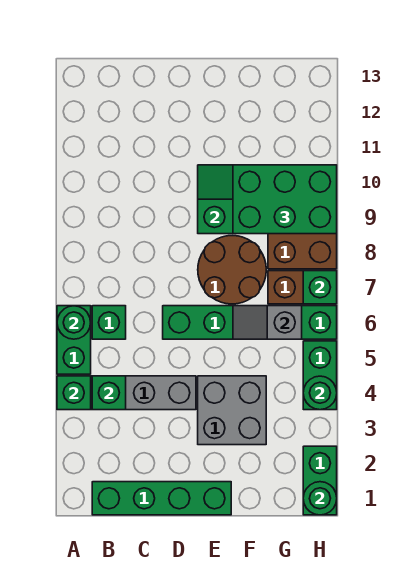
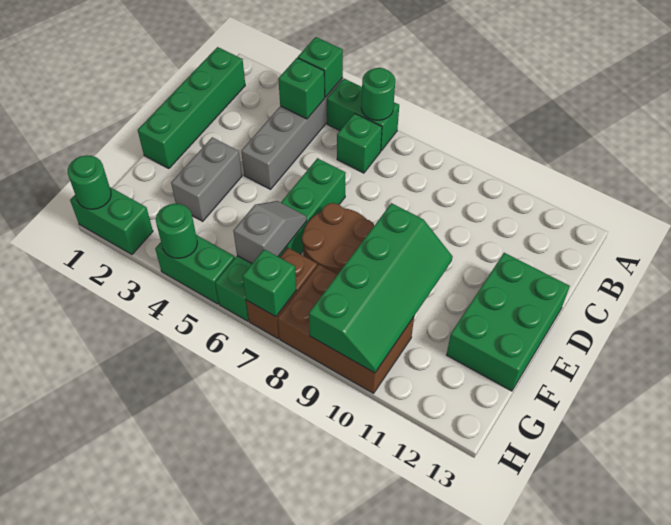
grey 2x2 brick [198,376,266,445] -> grey 1x2 brick [171,137,242,221]
green 2x3 brick [233,165,337,234] -> green 2x3 brick moved to [447,253,570,391]

